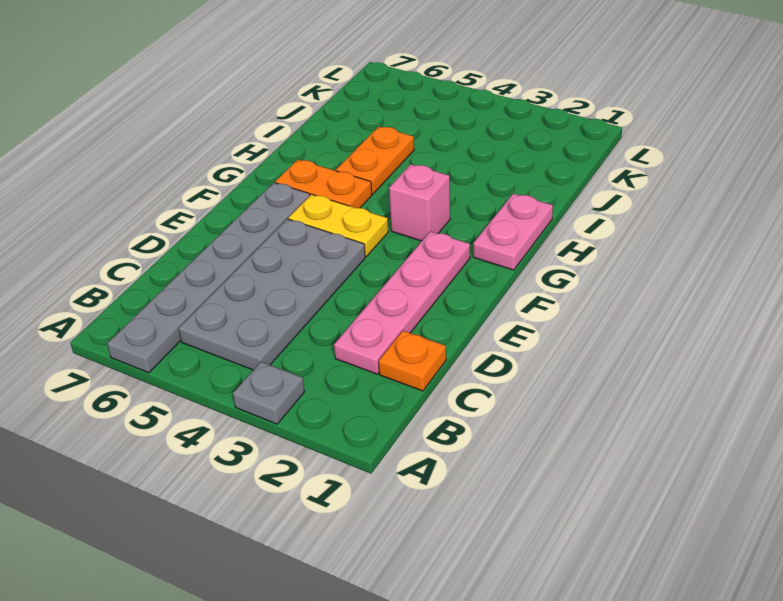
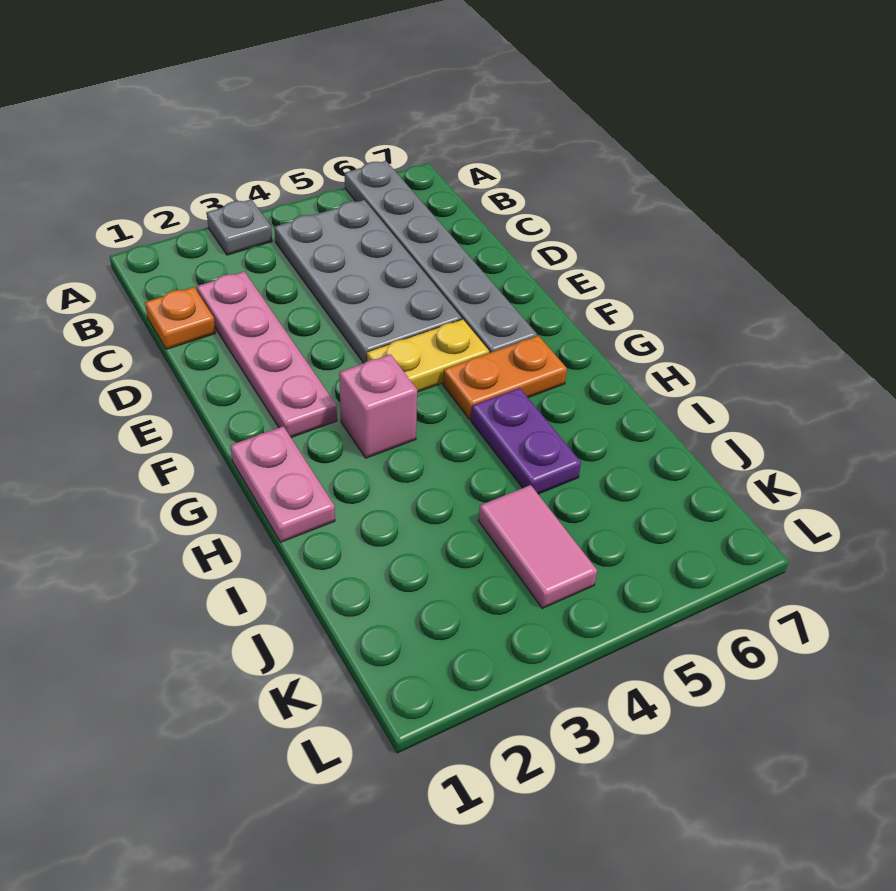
orange 1x2 plate [336,127,414,194] -> purple 1x2 plate [471,388,581,494]
none -> pink 1x2 tile [478,485,597,608]

